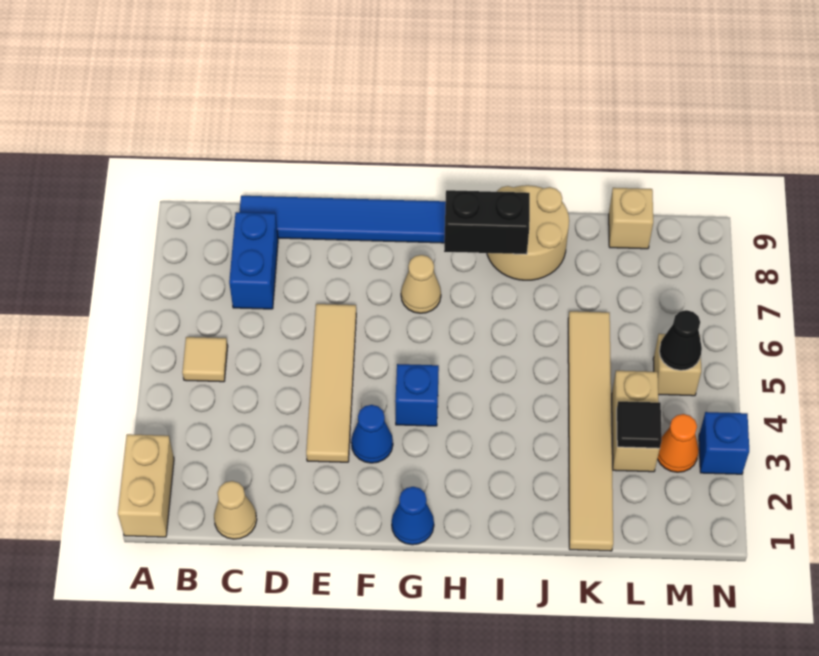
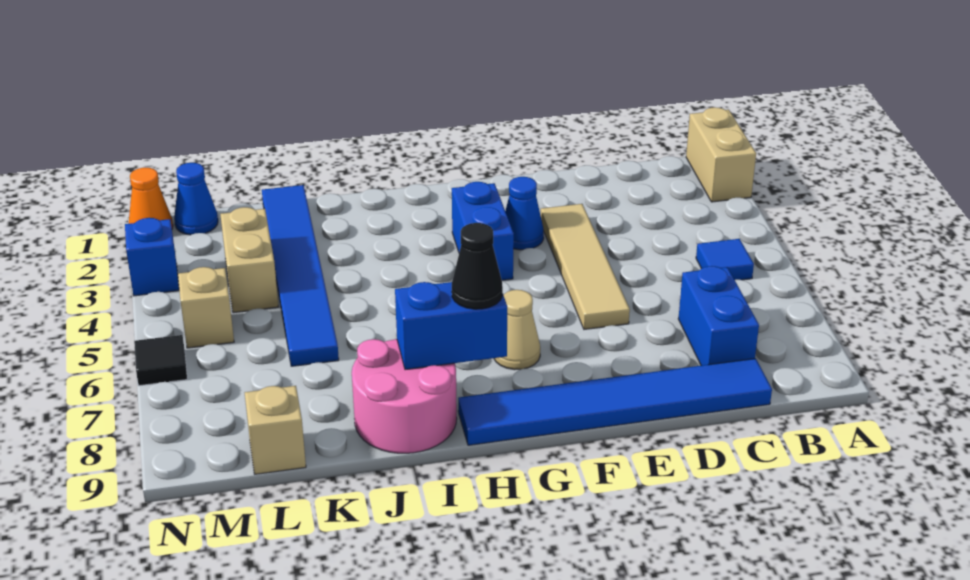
tan 1x1 tile [182,337,228,382] -> blue 1x1 tile [696,239,754,280]
tan 1x1 cone [214,481,257,539] -> none
blue 1x1 cone [392,487,434,545] -> blue 1x1 cone moved to [174,163,218,235]
blue 1x1 brick [395,364,439,426] -> blue 1x2 brick [452,182,514,280]
black 1x2 brick [444,190,530,254] -> blue 1x2 brick [395,282,507,370]
tan 2x2 round brick [487,185,569,280] -> pink 2x2 round brick [352,339,457,453]
tan 1x6 tile [568,311,613,551] -> blue 1x6 tile [262,185,339,366]
black 1x1 tile [617,401,662,448] -> black 1x1 tile moved to [134,335,187,386]
orange 1x1 cone [657,414,699,472] -> orange 1x1 cone moved to [129,168,173,228]
black 1x1 cone [659,310,702,370] -> black 1x1 cone moved to [452,223,503,309]

